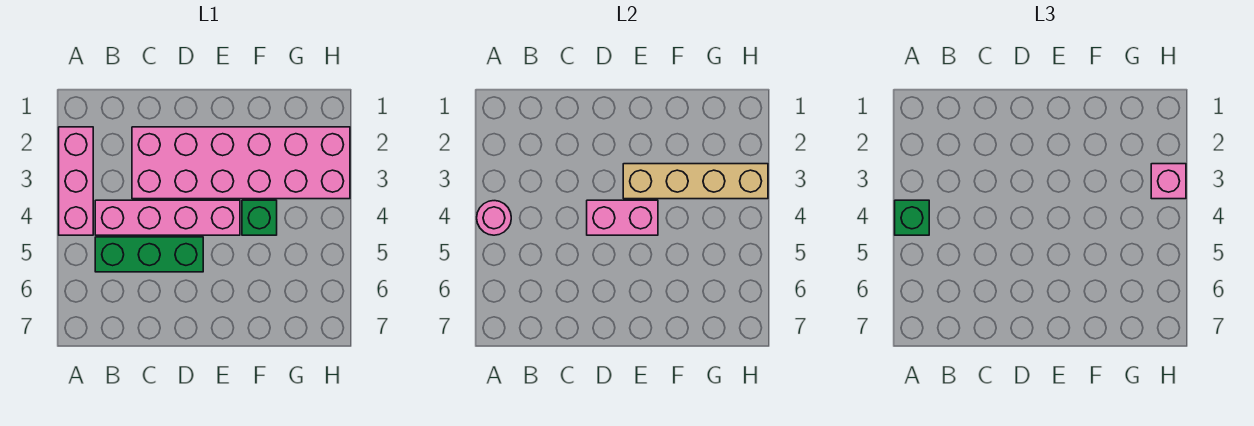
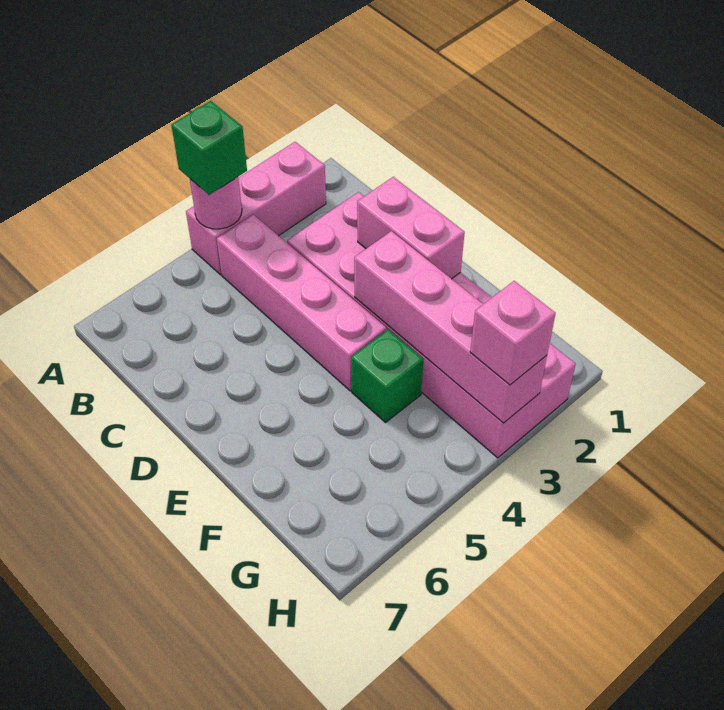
green 1x3 brick [95,237,203,272] -> none
pink 1x2 brick [587,200,658,235] -> pink 1x2 brick moved to [357,177,465,279]
tan 1x4 brick [623,164,768,199] -> pink 1x4 brick [354,231,547,423]

